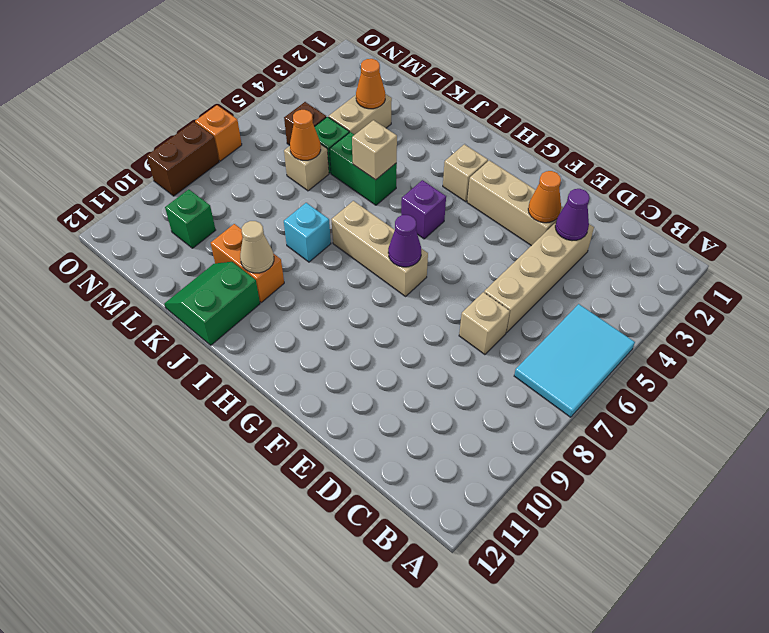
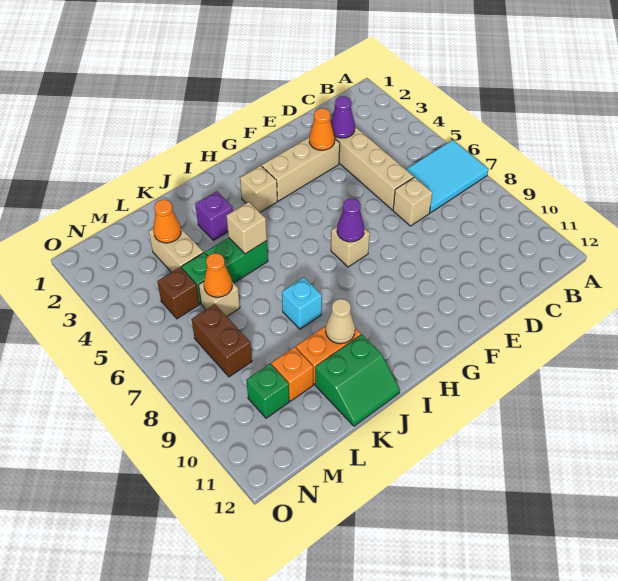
cyan 2x3 tile [514,304,635,417] -> cyan 2x3 tile turned to [406,140,488,213]
tan 1x3 brick [331,201,428,296] -> tan 1x1 brick [331,227,370,267]
purple 1x1 brick [401,180,446,239] -> purple 1x1 brick moved to [195,191,233,241]
green 2x2 slope [164,262,260,345] -> green 2x2 slope turned to [315,335,400,426]
orange 1x1 brick [195,105,242,161] -> orange 1x1 brick moved to [271,347,313,401]
brown 1x2 brick [147,122,219,196] -> brown 1x2 brick moved to [192,304,252,377]

